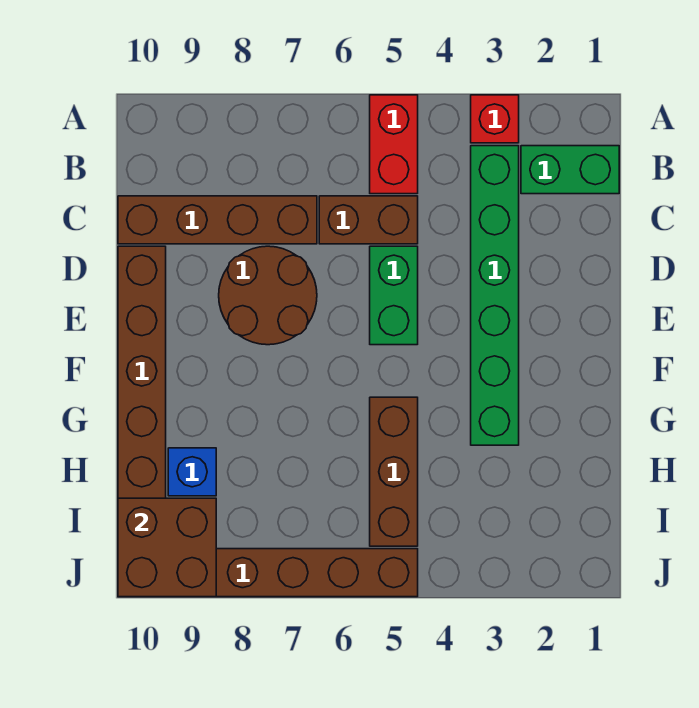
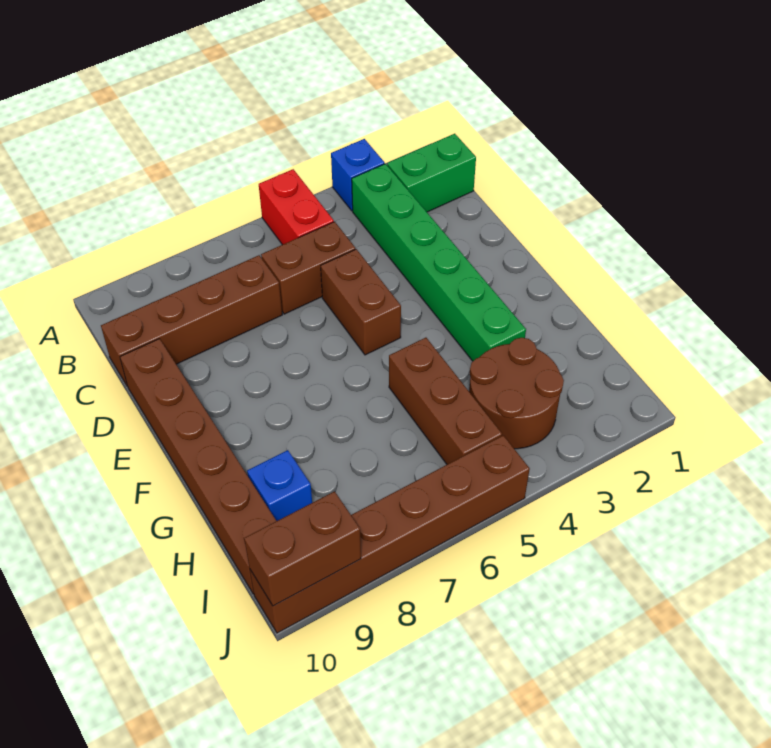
red 1x1 brick [471,95,519,143] -> blue 1x1 brick [331,139,385,211]
green 1x2 brick [370,246,418,345] -> brown 1x2 brick [321,249,401,355]
brown 2x2 round brick [219,246,317,345] -> brown 2x2 round brick moved to [469,338,564,449]
brown 2x2 brick [118,498,216,597] -> brown 1x2 brick [244,491,361,606]

